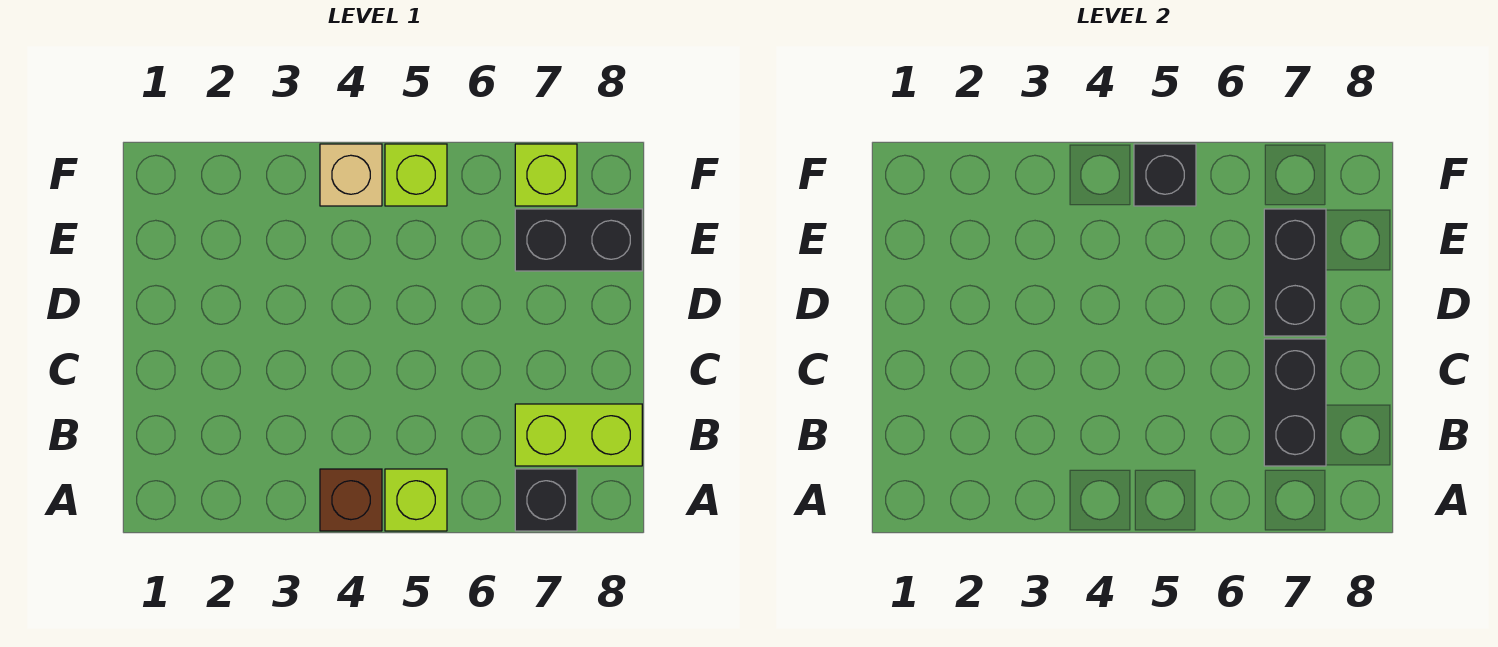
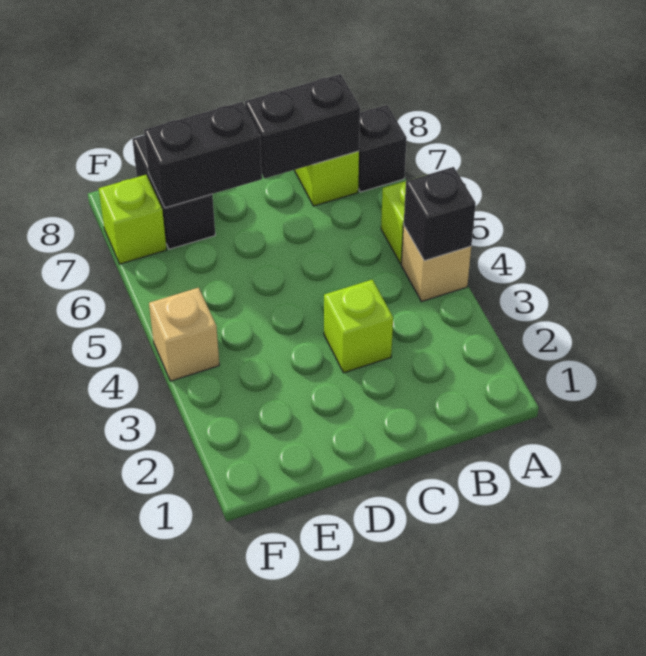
brown 1x1 brick [320,469,382,531] -> tan 1x1 brick [401,226,471,302]
lime 1x1 brick [385,144,447,206] -> lime 1x1 brick moved to [324,280,393,373]
black 1x1 brick [1134,144,1196,206] -> black 1x1 brick moved to [404,167,476,260]

